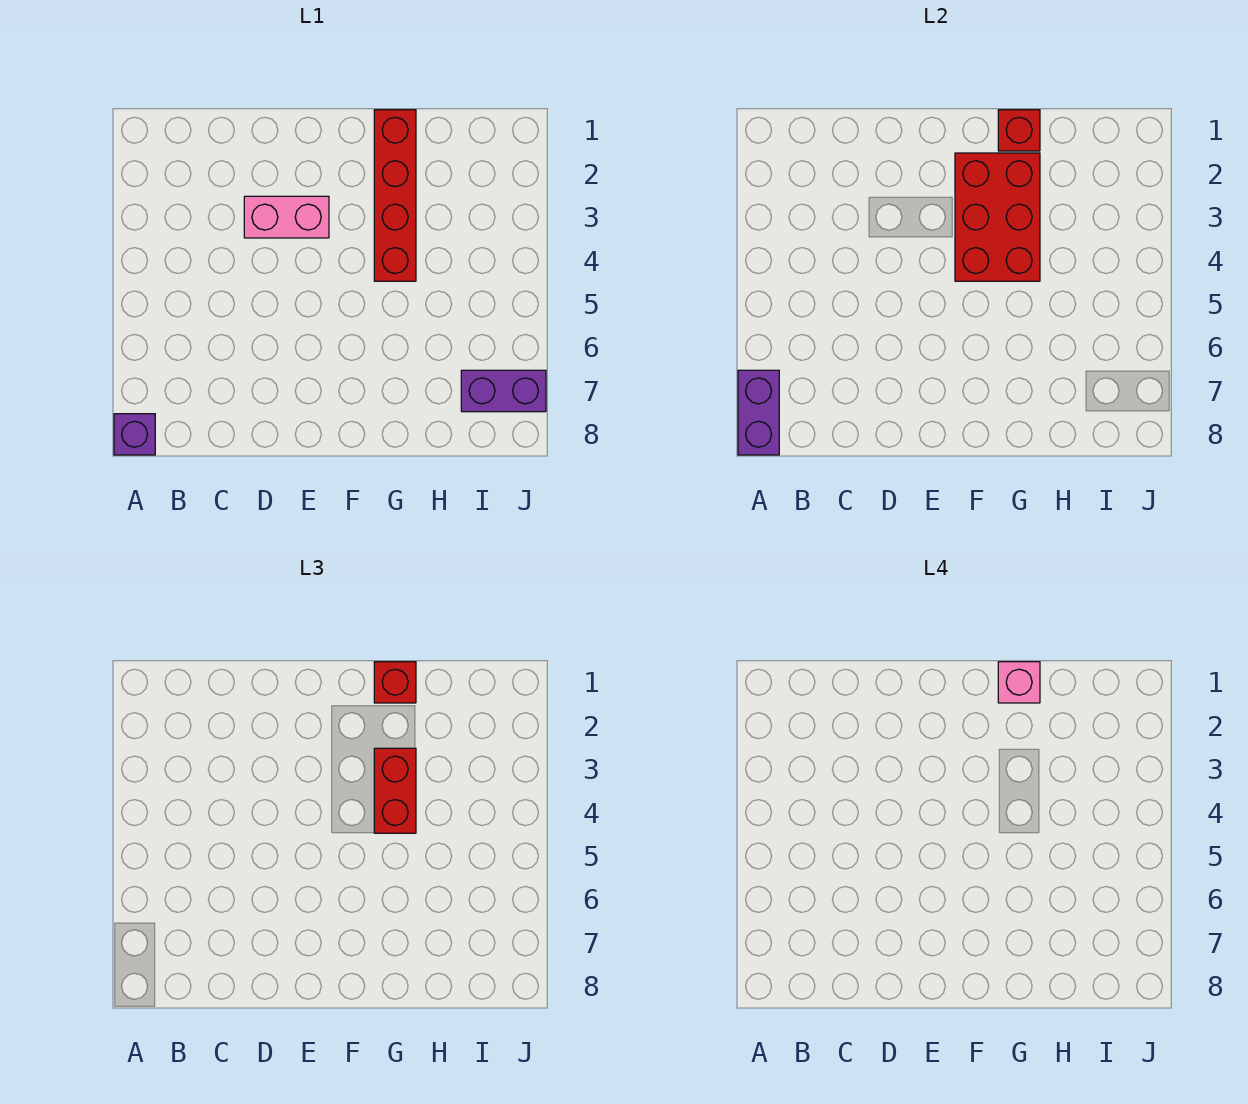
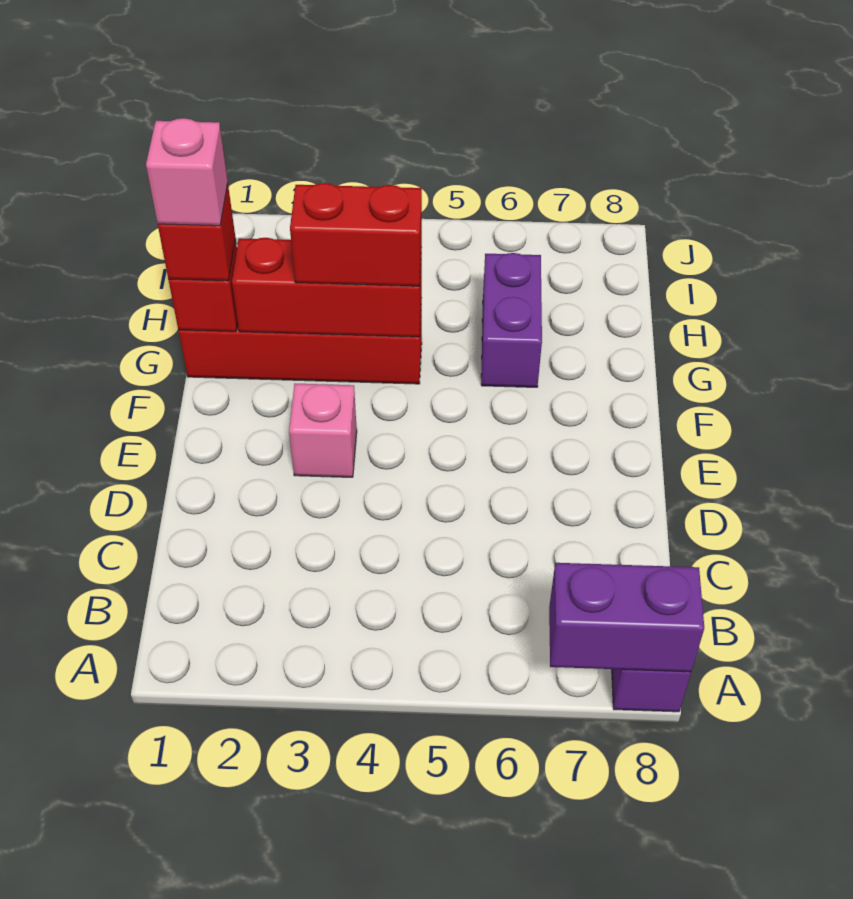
pink 1x2 brick [244,196,329,238] -> pink 1x1 brick [289,384,357,477]
red 2x3 brick [955,153,1040,281] -> red 1x3 brick [232,238,422,337]
purple 1x2 brick [461,370,546,412] -> purple 1x2 brick moved to [481,253,542,387]

